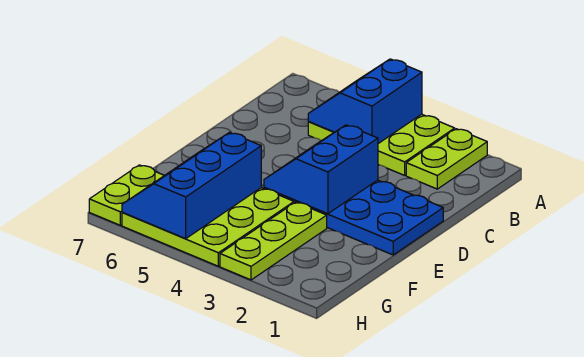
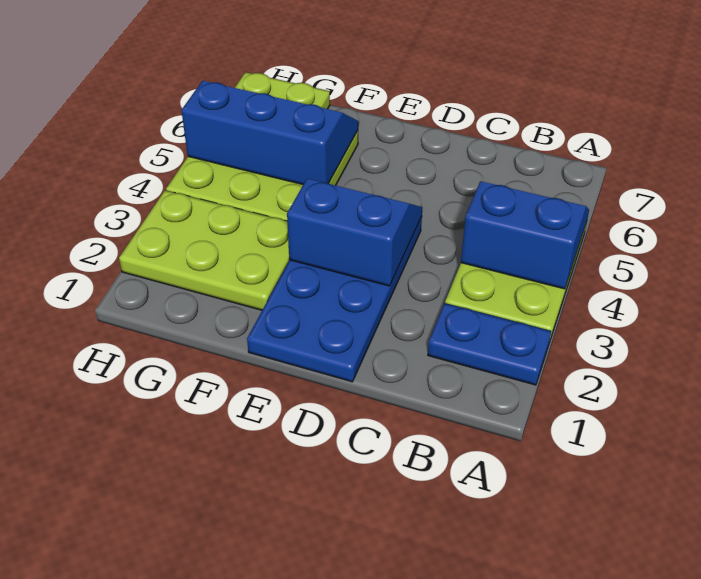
lime 1x2 plate [406,129,487,189] -> blue 1x2 plate [428,303,551,385]
lime 1x3 plate [220,202,327,280] -> lime 2x3 plate [119,190,289,310]

